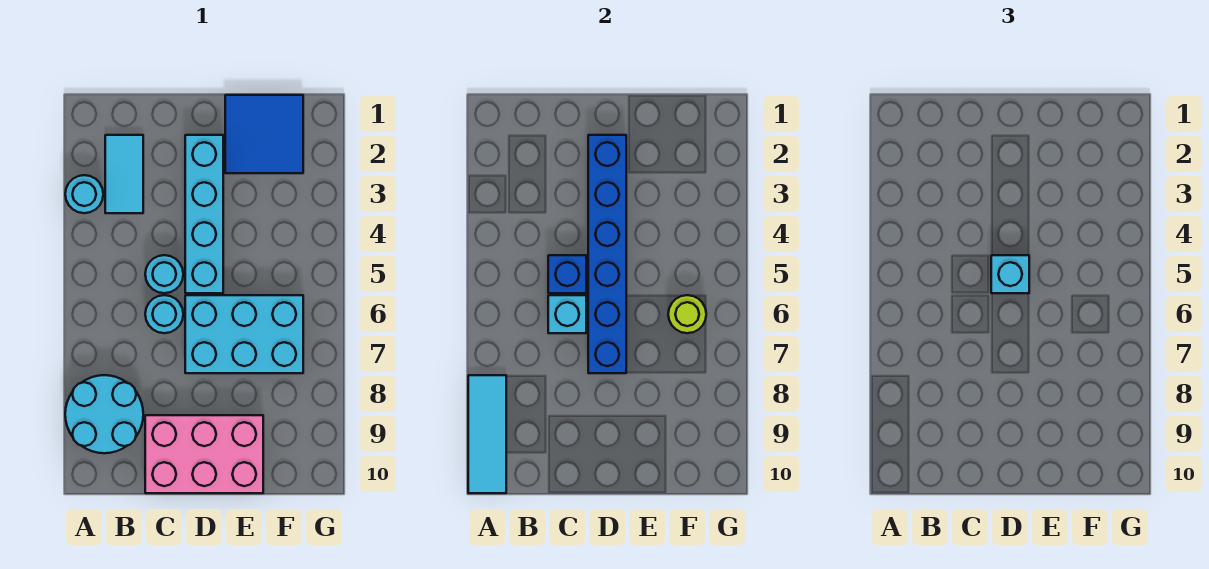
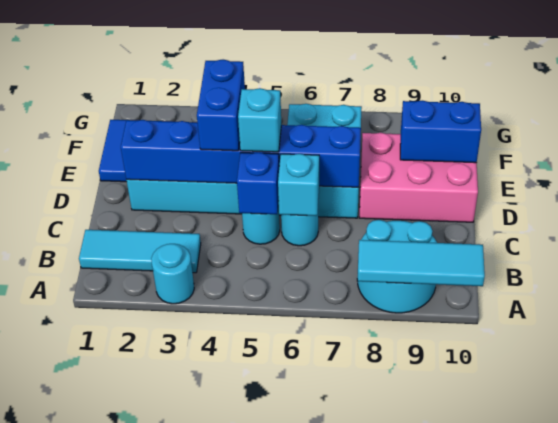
cyan 1x2 tile [105,135,143,213] -> cyan 1x3 tile [79,230,201,273]
pink 2x3 brick [145,415,263,493] -> pink 2x3 brick turned to [359,133,478,222]
none -> blue 1x2 brick [197,60,245,151]
none -> blue 1x2 brick [400,101,481,163]
lime 1x1 round brick [668,295,706,333] -> none

